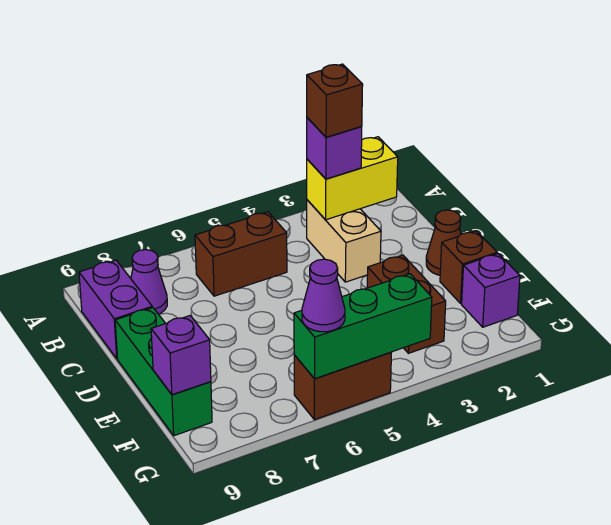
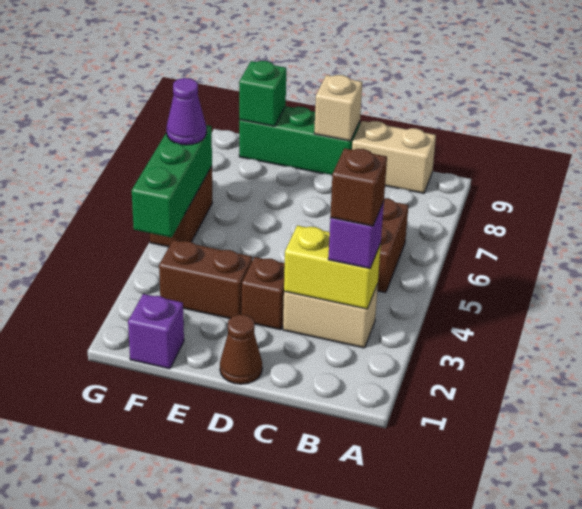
yellow 1x2 brick [307,137,398,220] -> yellow 1x2 brick turned to [284,225,381,309]
purple 1x1 cone [131,250,167,314] -> none
purple 1x2 brick [79,260,152,358] -> tan 1x2 brick [352,121,436,193]
none -> tan 1x1 brick [314,75,362,141]
brown 1x1 brick [440,231,497,303] -> brown 1x1 brick moved to [242,257,285,330]
purple 1x1 brick [151,316,211,395] -> green 1x1 brick [239,61,286,126]

